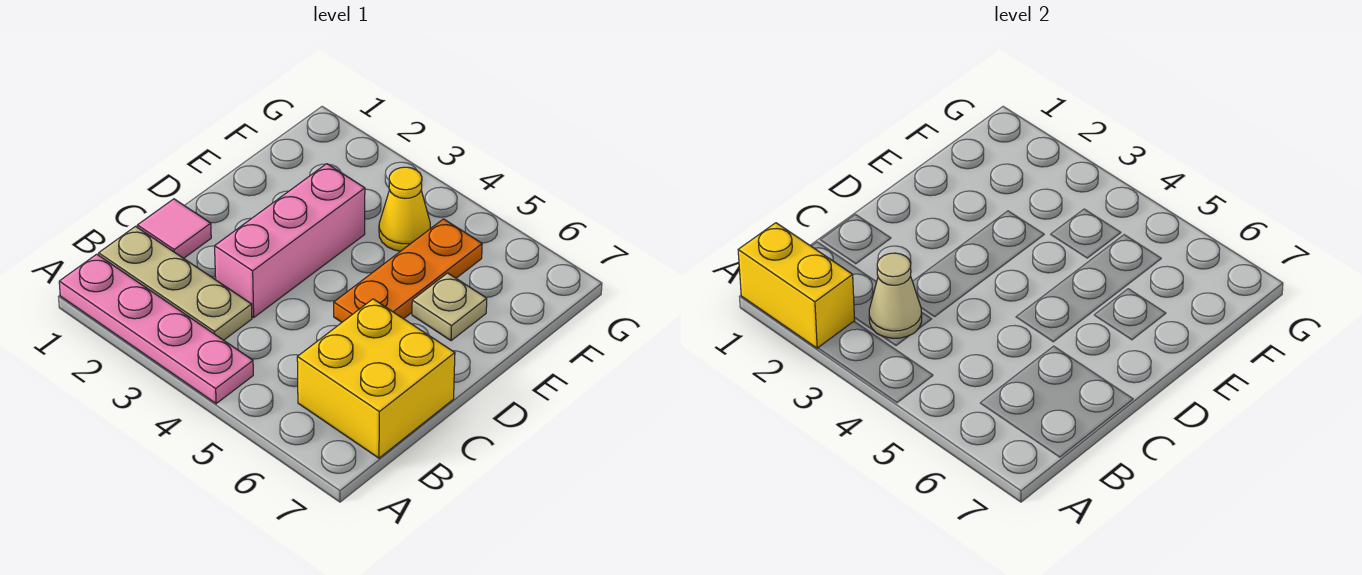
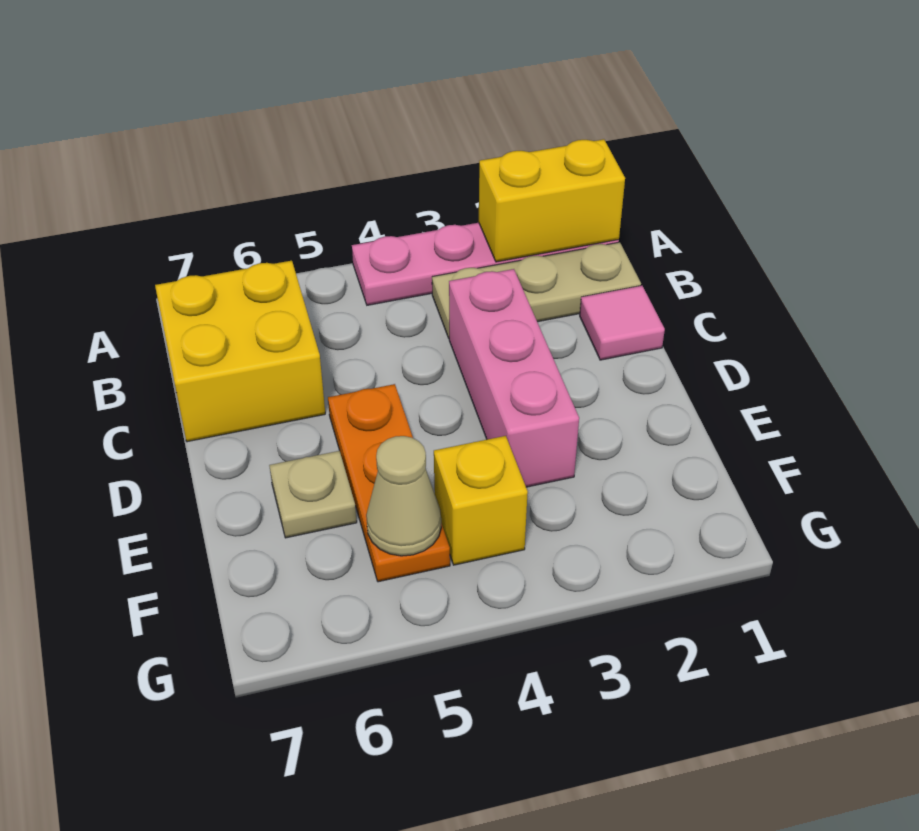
tan 1x1 cone [869,253,922,338] -> tan 1x1 cone moved to [366,436,441,556]
yellow 1x1 cone [379,167,431,251] -> yellow 1x1 brick [434,436,528,565]

